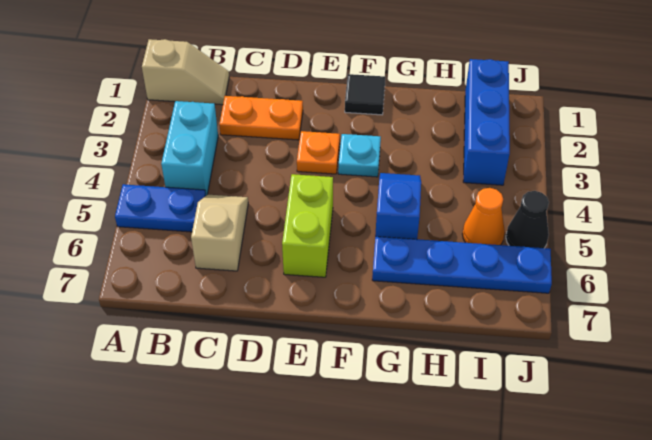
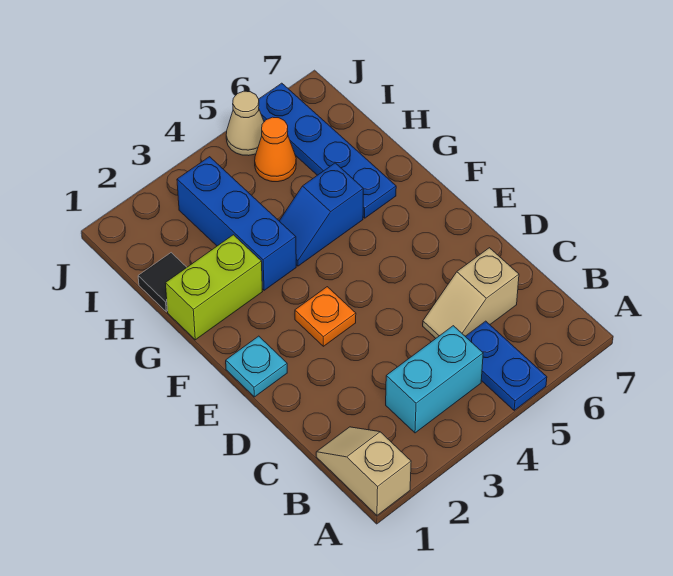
orange 1x2 plate [219,96,303,140] -> none
lime 1x2 brick [282,174,333,277] -> lime 1x2 brick moved to [165,235,263,340]
black 1x1 tile [345,74,385,115] -> black 1x1 tile moved to [138,253,187,312]
cyan 1x1 plate [338,134,381,177] -> cyan 1x1 plate moved to [226,336,287,397]
blue 1x3 brick [463,59,510,185] -> blue 1x3 brick turned to [177,157,296,290]
black 1x1 cone [506,191,549,248] -> tan 1x1 cone [226,91,264,156]

